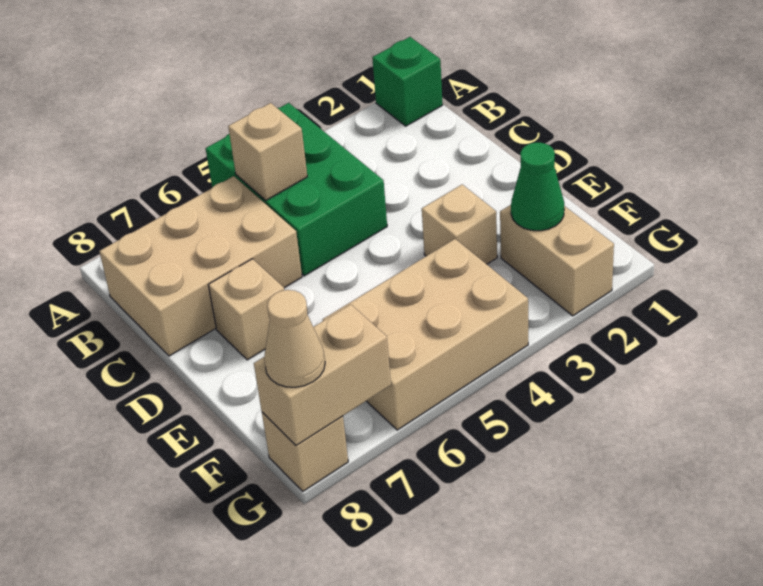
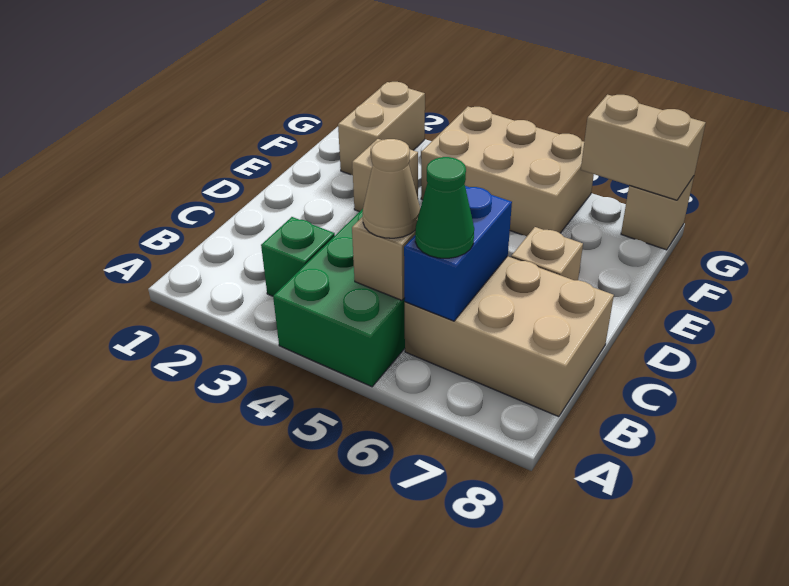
green 1x1 brick [372,37,443,126] -> green 1x1 brick moved to [261,217,335,296]
none -> blue 1x2 brick [404,186,512,321]
green 1x1 cone [511,142,564,231] -> green 1x1 cone moved to [415,157,474,258]
tan 1x1 cone [264,290,325,387] -> tan 1x1 cone moved to [363,139,420,238]

